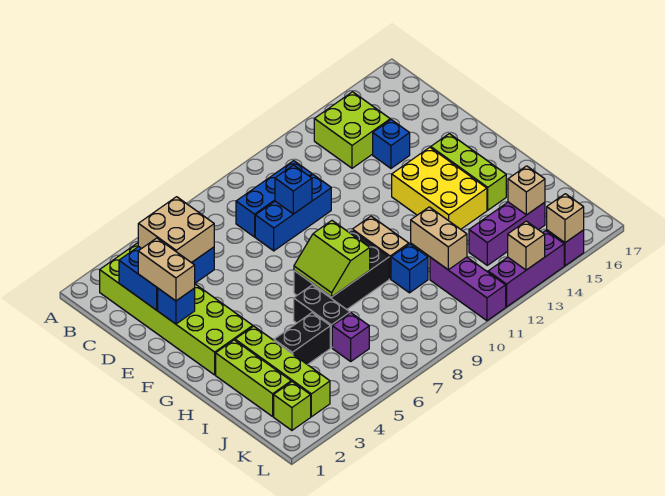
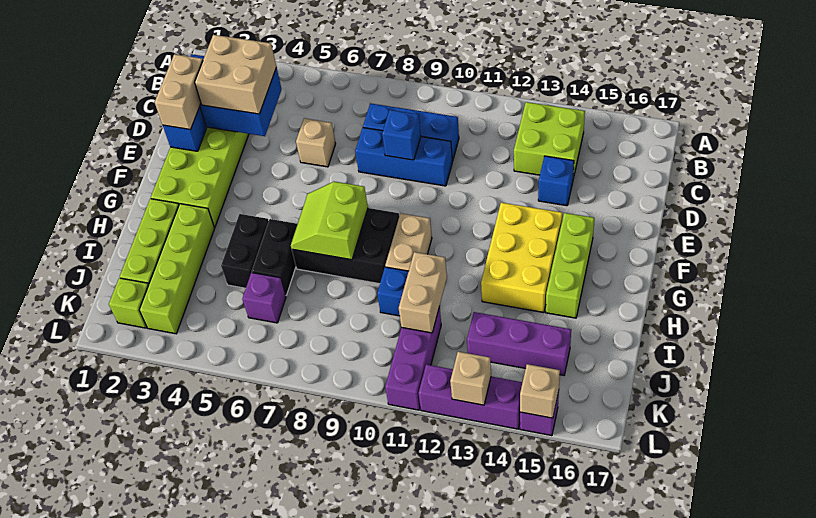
black 1x2 brick [274,313,330,365] -> black 1x2 brick turned to [221,214,269,288]
tan 1x1 brick [508,166,545,215] -> tan 1x1 brick moved to [296,118,336,167]

